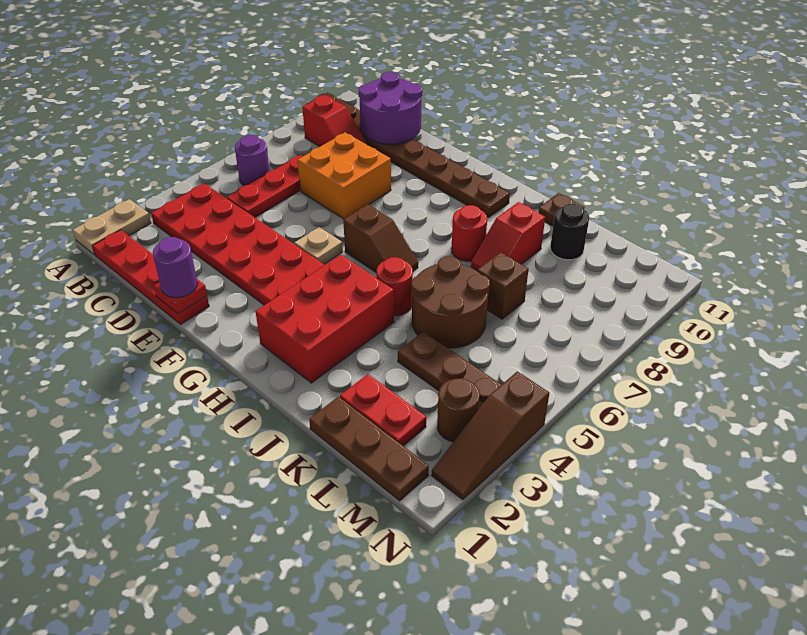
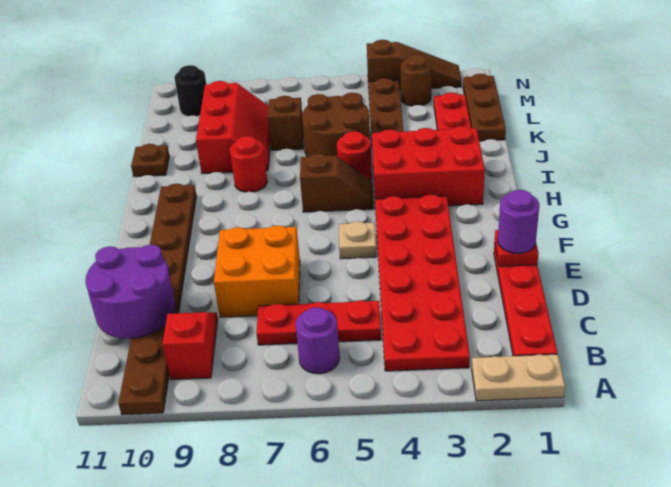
brown 1x2 slope [343,204,418,273] -> brown 1x2 slope turned to [300,154,374,212]
red 1x2 slope [471,202,545,270] -> red 2x3 slope [196,81,270,174]
black 1x1 round brick [550,203,589,260] -> black 1x1 round brick moved to [174,65,206,116]

